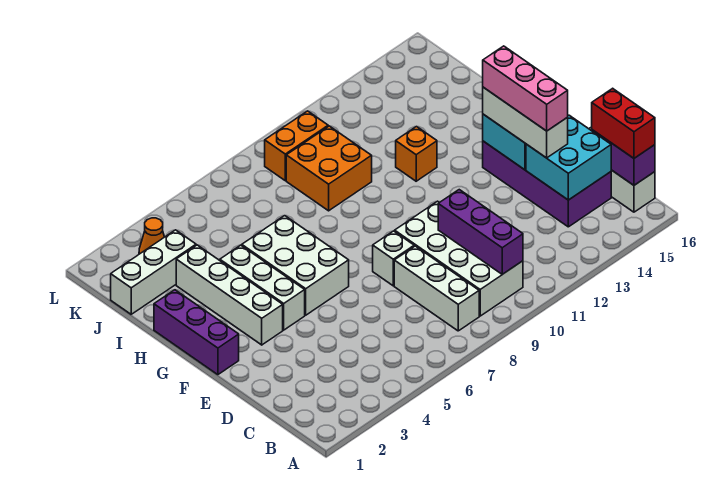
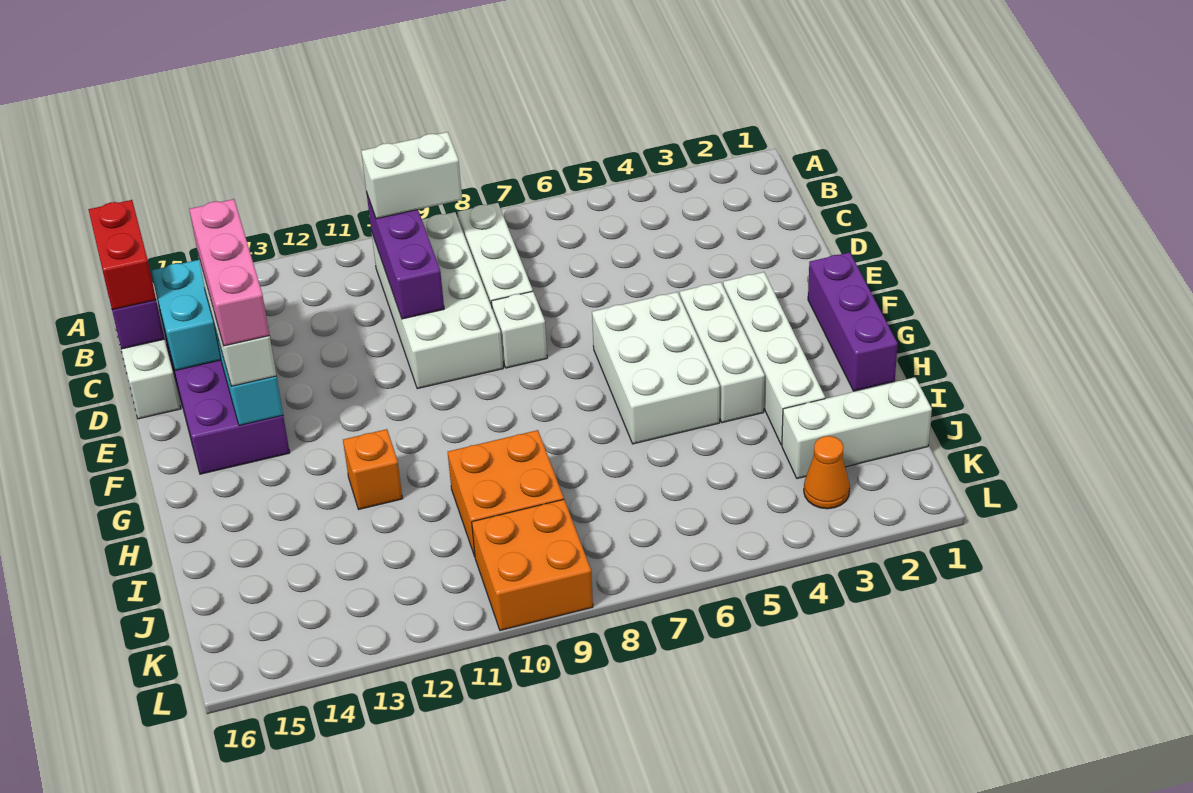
none -> white 1x2 brick [361,132,462,219]
orange 1x2 brick [265,111,328,181] -> orange 2x2 brick [472,499,593,630]

